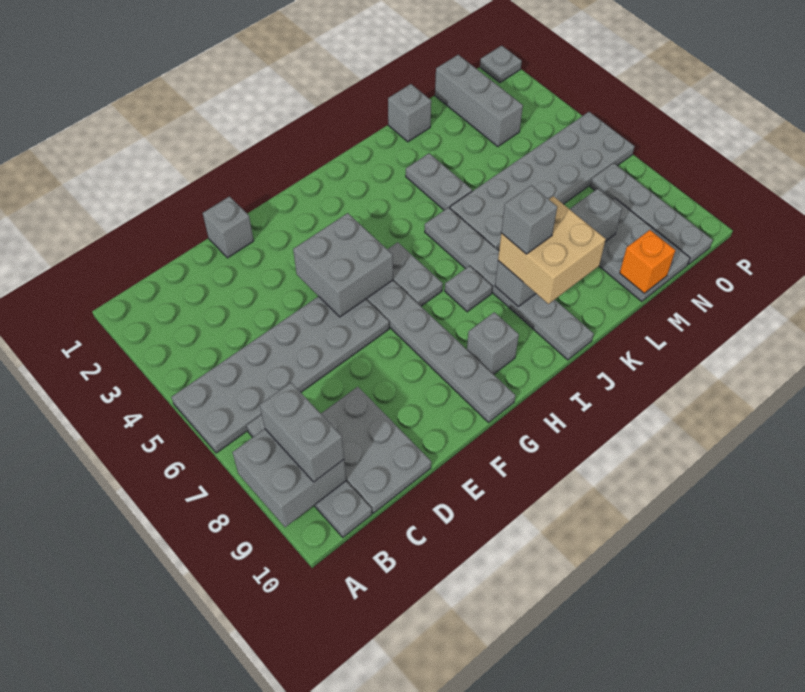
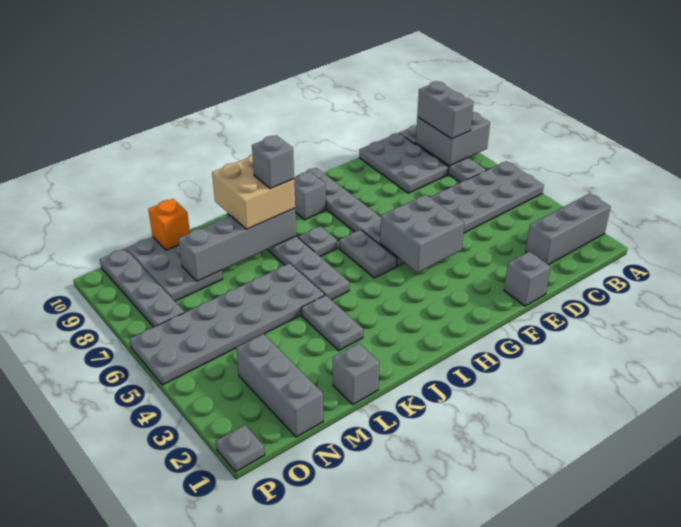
none -> grey 1x3 brick [526,193,610,265]

